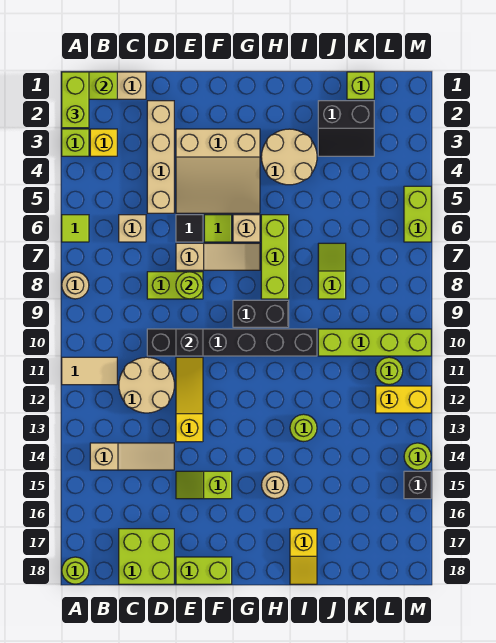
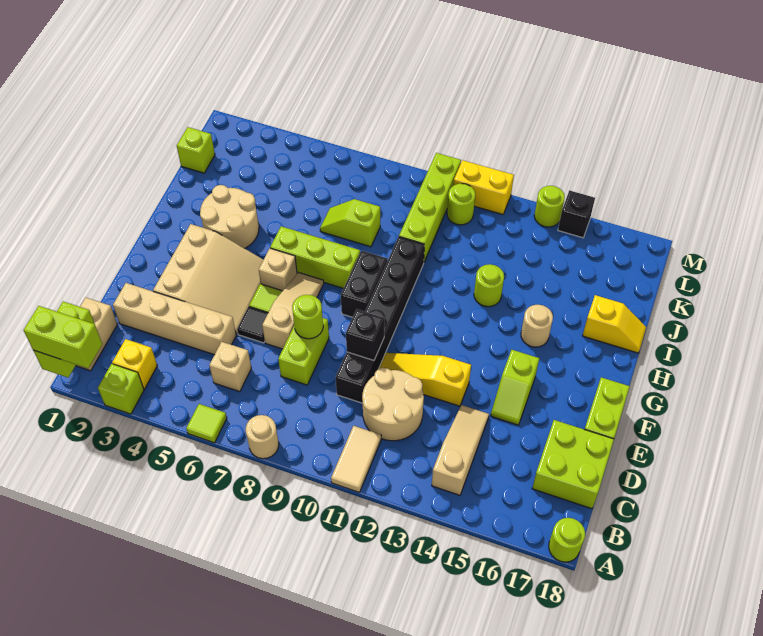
black 2x2 slope [318,101,374,156] -> none
yellow 1x2 brick [376,386,431,413] -> yellow 1x2 brick turned to [453,160,514,215]
lime 1x2 brick [404,186,431,242] -> none

